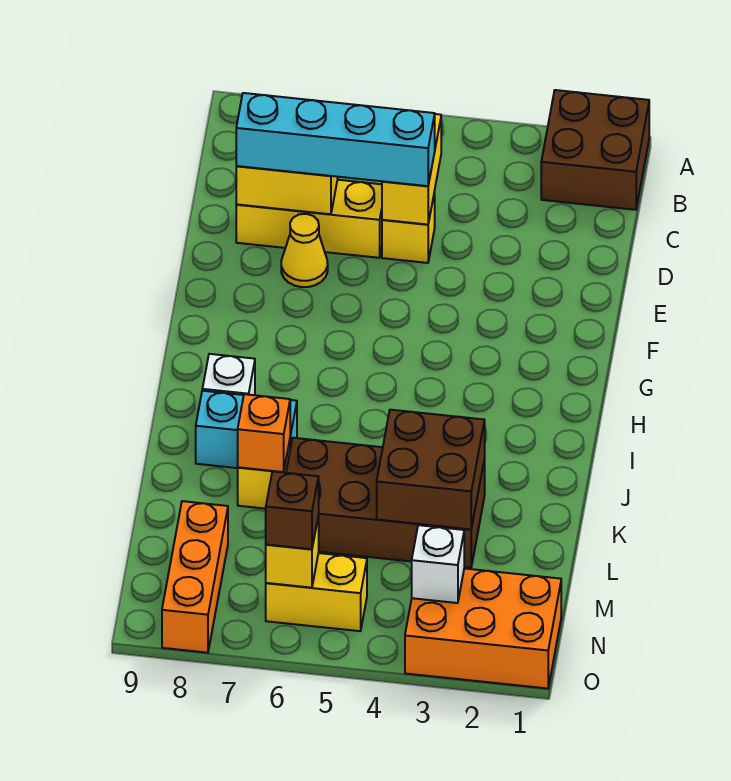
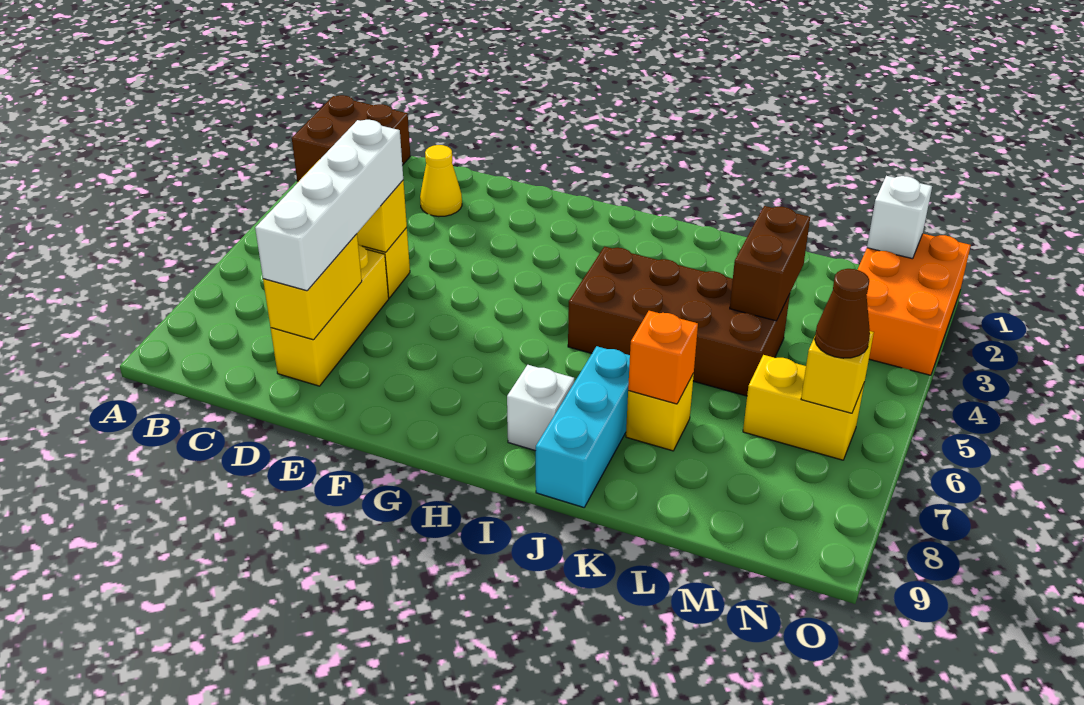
cyan 1x4 brick [236,93,435,186] -> white 1x4 brick [255,120,403,291]
yellow 1x1 cone [281,214,328,287] -> yellow 1x1 cone moved to [420,145,462,217]
cyan 1x2 brick [196,391,297,468] -> cyan 1x3 brick [536,346,630,507]
brown 2x4 brick [286,438,485,568] -> brown 2x4 brick turned to [568,246,790,396]
brown 2x2 brick [377,410,485,529] -> brown 1x2 brick [730,206,810,321]
orange 1x3 brick [162,501,228,653] -> none
white 1x1 brick [412,525,464,603] -> white 1x1 brick moved to [867,176,932,259]
yellow 1x2 brick [266,553,367,631] -> yellow 1x2 brick turned to [743,355,864,460]
brown 1x1 brick [266,471,319,549] -> brown 1x1 cone [815,269,870,358]

